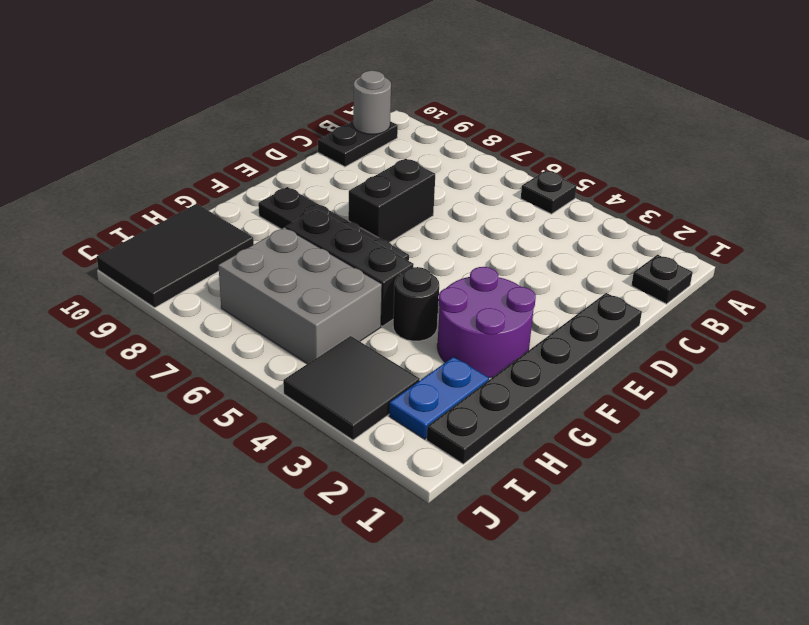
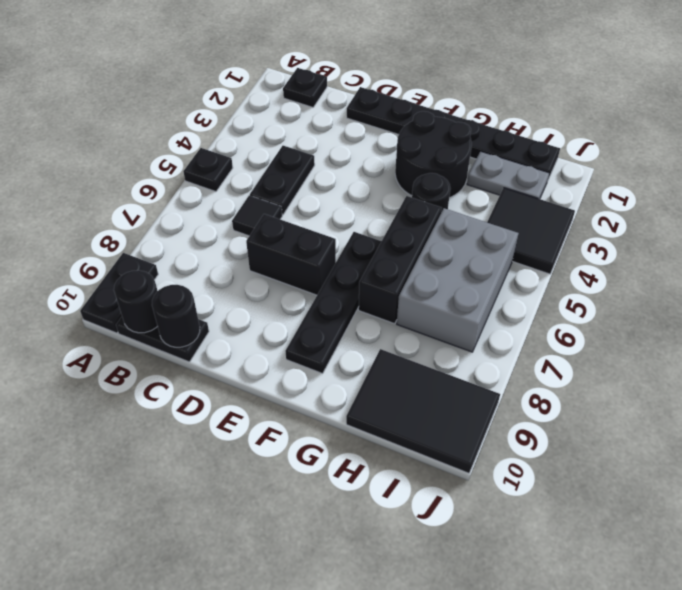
none -> black 1x2 plate [80,253,158,333]
grey 1x1 round brick [353,71,391,134] -> black 1x1 round brick [114,270,157,333]
none -> black 1x2 plate [250,146,315,215]
none -> black 1x1 tile [232,195,282,236]
none -> black 1x1 round brick [152,285,200,347]
purple 2x2 round brick [437,267,536,378] -> black 2x2 round brick [395,111,472,198]
blue 1x2 plate [389,357,489,439] -> grey 1x2 plate [467,151,549,199]

